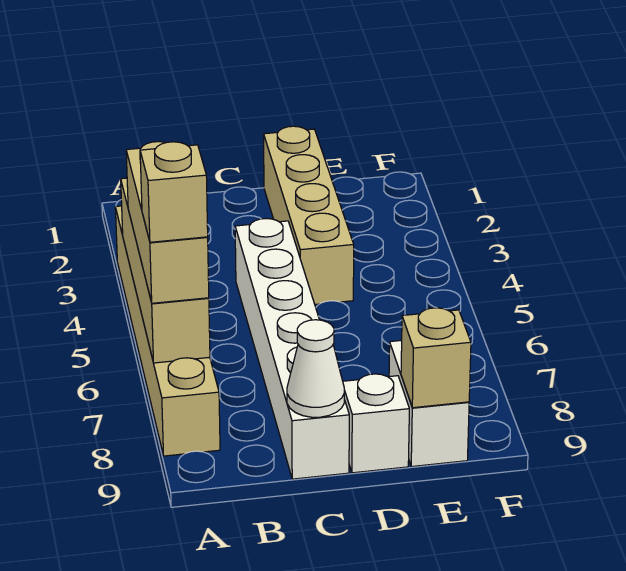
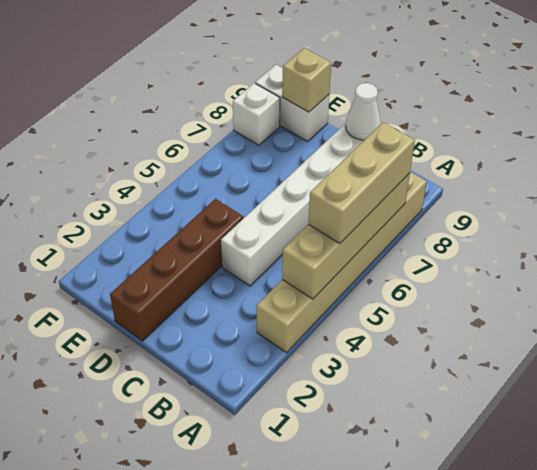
tan 1x1 brick [140,142,208,242] -> none
tan 1x4 brick [264,126,354,304] -> brown 1x4 brick [110,199,243,341]
white 1x1 brick [343,374,409,473] -> white 1x1 brick moved to [233,83,280,145]
white 1x2 brick [389,340,469,467] -> white 1x2 brick turned to [255,65,329,142]

